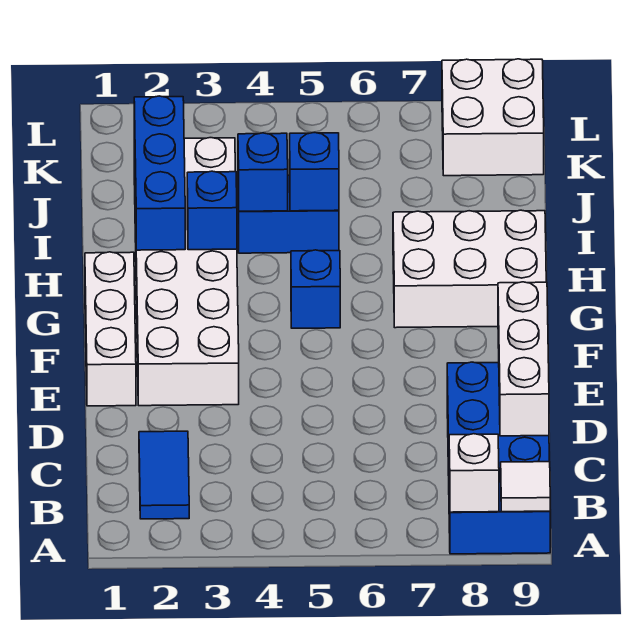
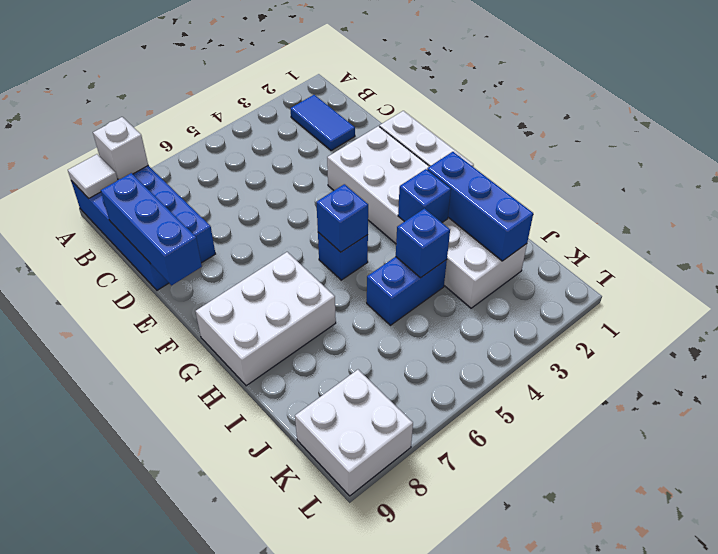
white 1x3 brick [498,282,549,436] -> blue 1x3 brick [101,173,202,286]
blue 1x1 brick [290,133,339,211] -> blue 1x1 brick moved to [316,184,368,252]

